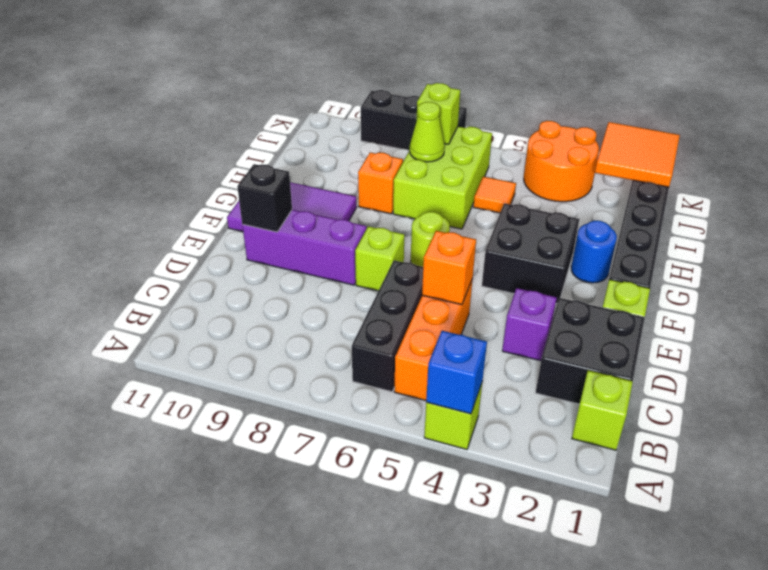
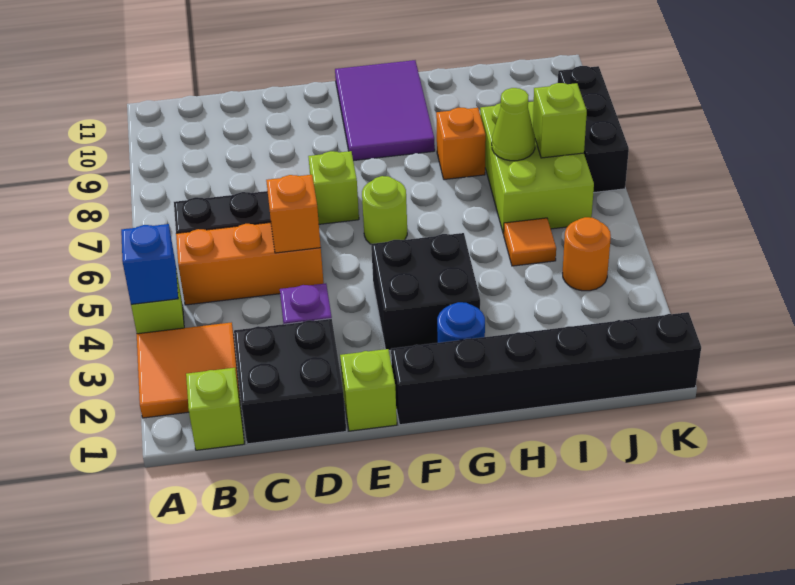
purple 1x3 brick [242,210,366,285] -> none
black 1x1 brick [237,164,292,232] -> none
lime 2x3 brick [393,127,492,229] -> lime 2x3 brick turned to [480,101,594,234]
orange 2x2 tile [595,122,680,187] -> orange 2x2 tile moved to [137,322,240,418]
orange 2x2 round brick [524,121,599,202] -> orange 1x1 round brick [563,217,611,291]

